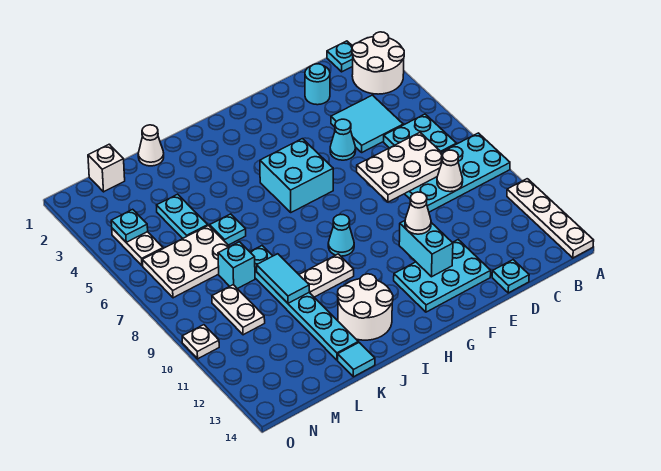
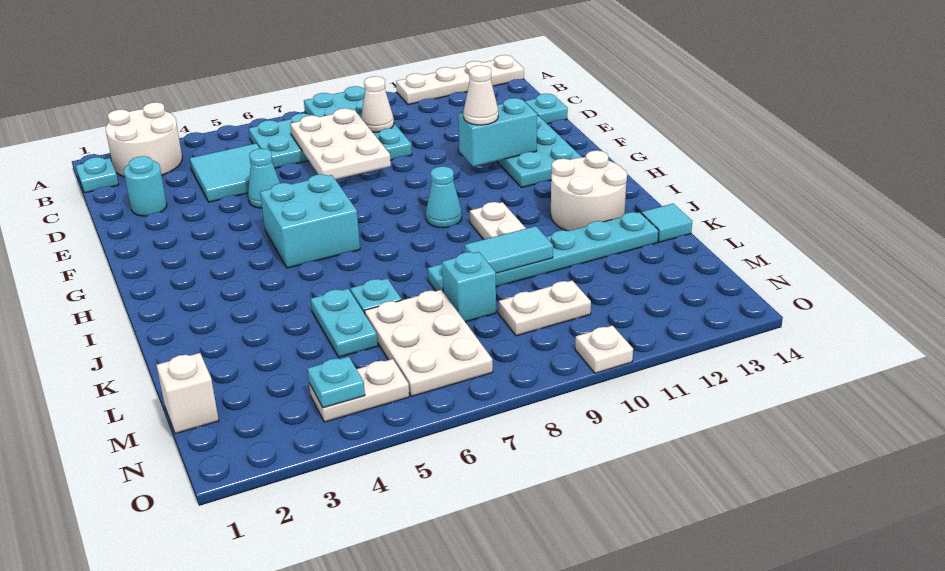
white 1x1 cone [138,125,164,166] -> none
cyan 1x2 plate [157,194,208,238] -> cyan 1x2 plate turned to [311,289,378,357]

